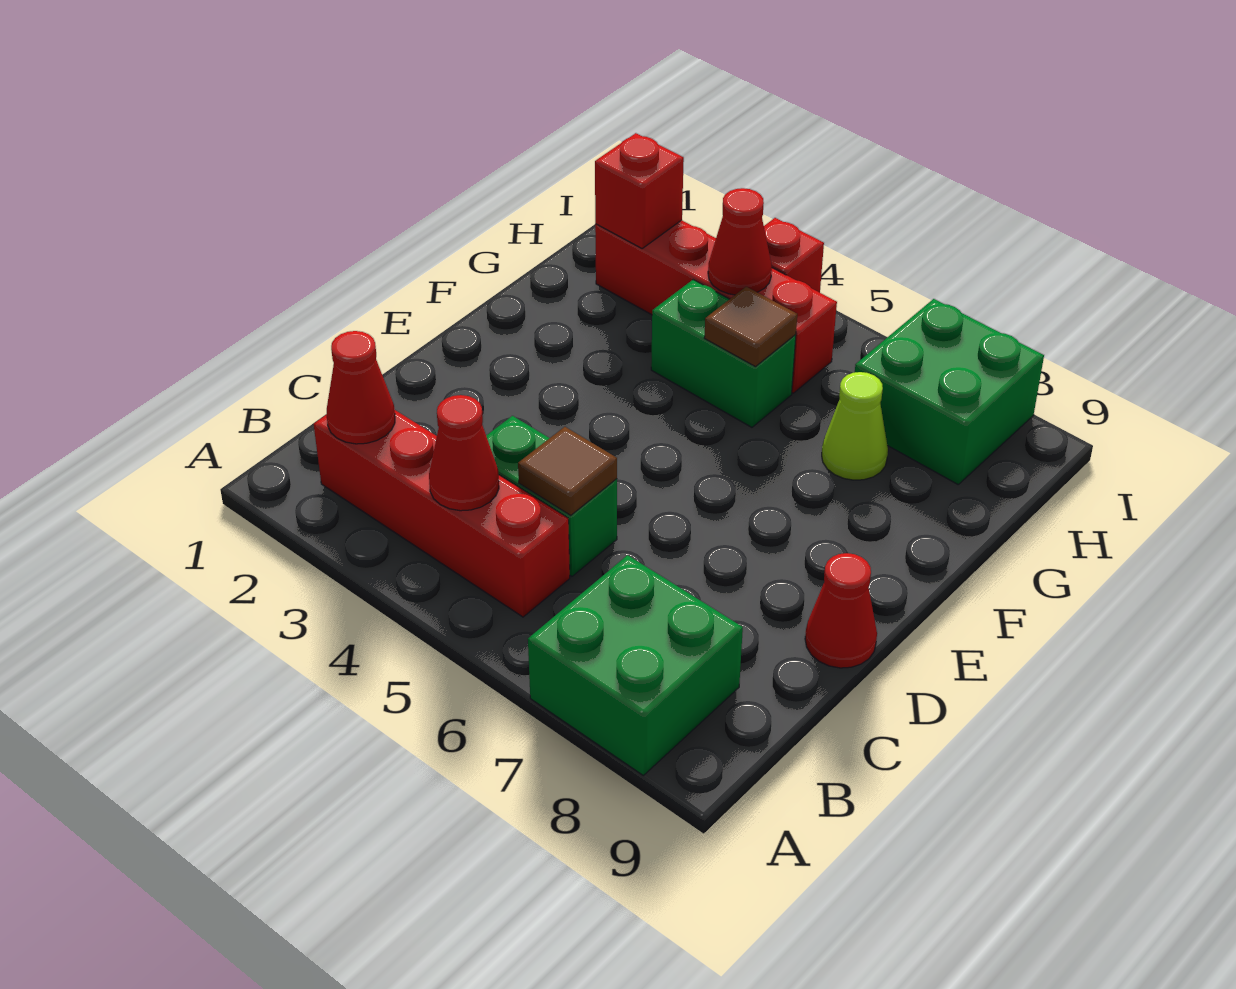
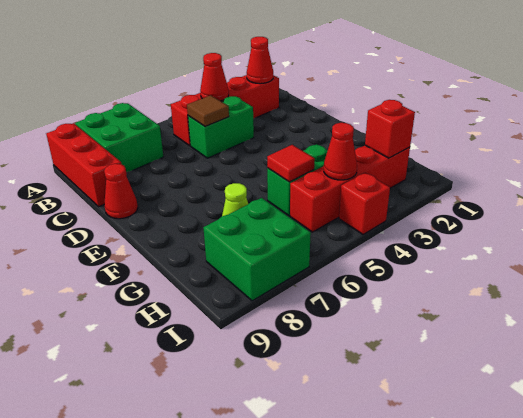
none -> red 1x3 brick [46,123,121,207]
brown 1x1 tile [704,287,797,367] -> red 1x1 tile [267,145,315,182]

